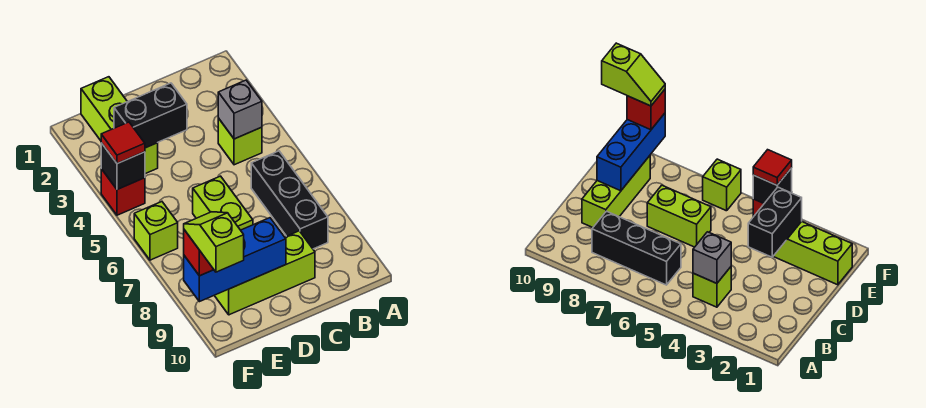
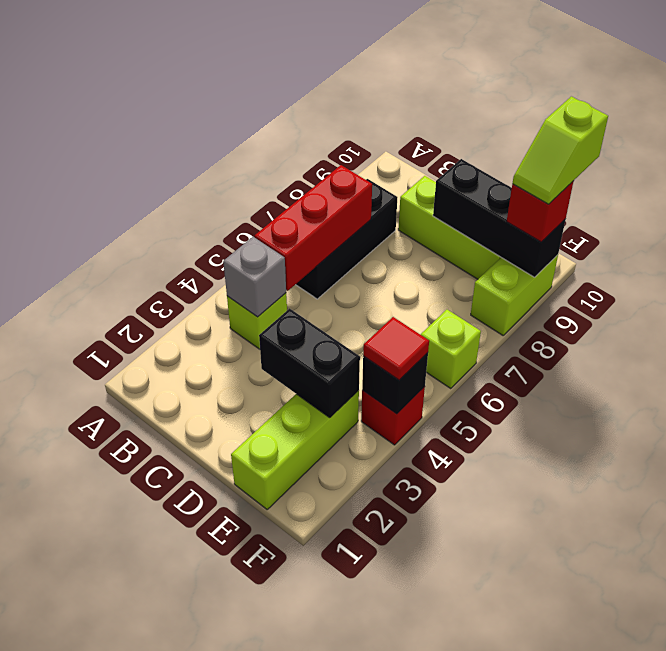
none -> red 1x3 brick [255,165,372,291]
lime 1x2 brick [193,176,253,230] -> lime 1x2 brick moved to [471,255,558,335]
blue 1x3 brick [184,218,286,302] -> black 1x3 brick [433,159,566,277]

